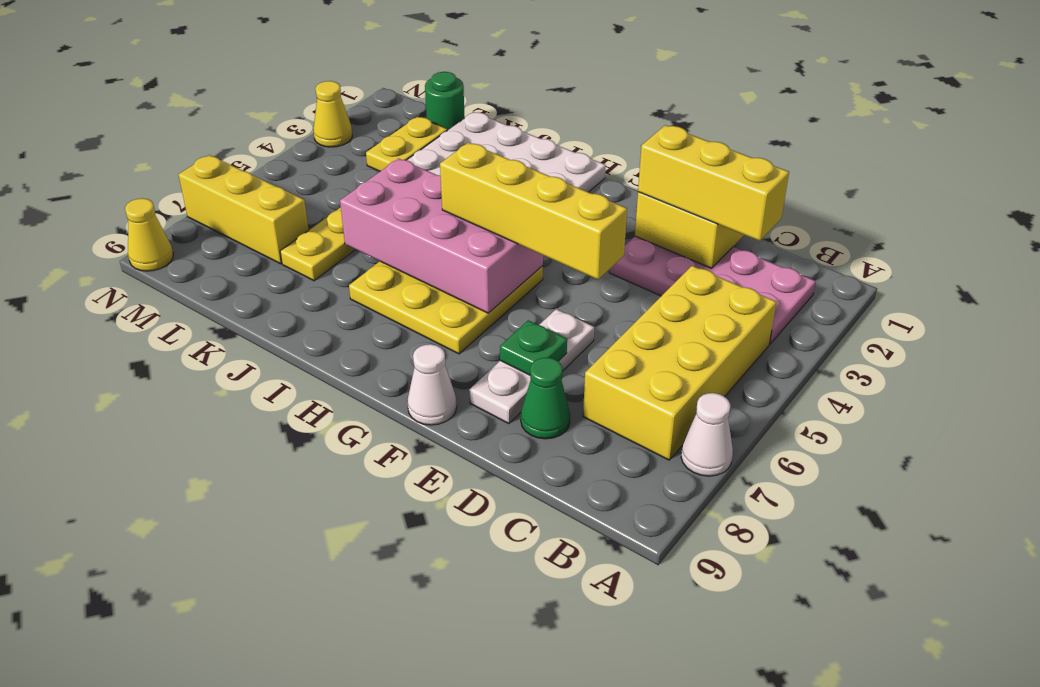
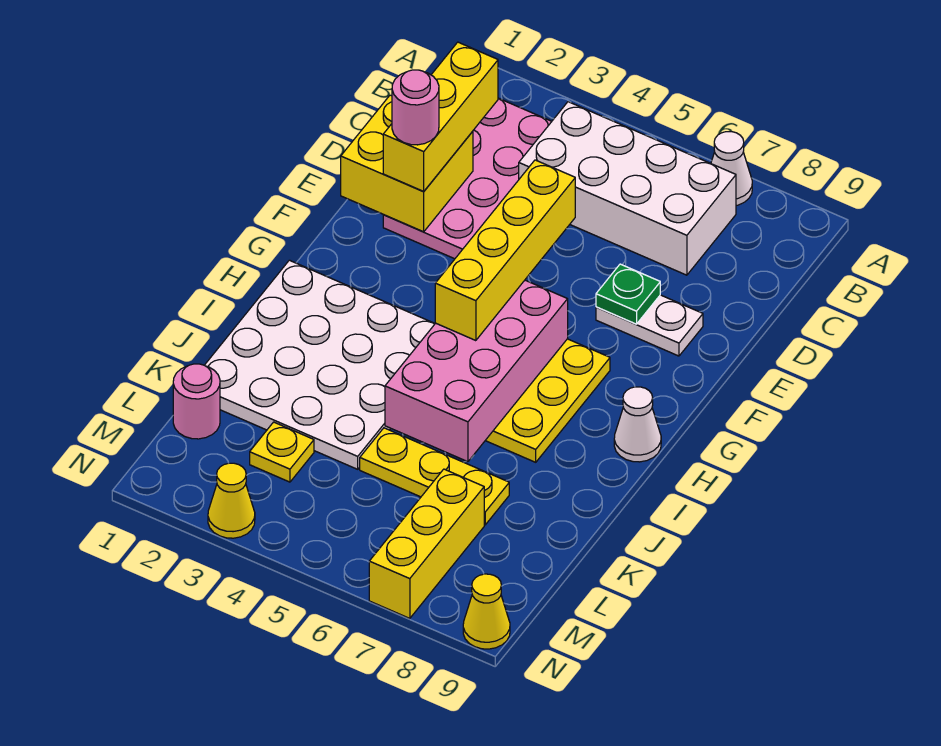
yellow 2x4 brick [583,266,777,460] -> white 2x4 brick [519,102,736,275]
green 1x1 cone [521,358,570,439] -> none
none -> pink 1x1 round brick [392,70,439,145]
white 1x3 plate [469,309,594,424] -> white 1x2 plate [596,295,703,356]
white 1x1 cone [407,344,457,425] -> white 1x1 cone moved to [614,387,661,462]
green 1x1 round brick [425,72,465,130] -> pink 1x1 round brick [173,364,220,439]
yellow 1x2 plate [366,117,447,171] -> yellow 1x1 plate [250,422,314,482]

